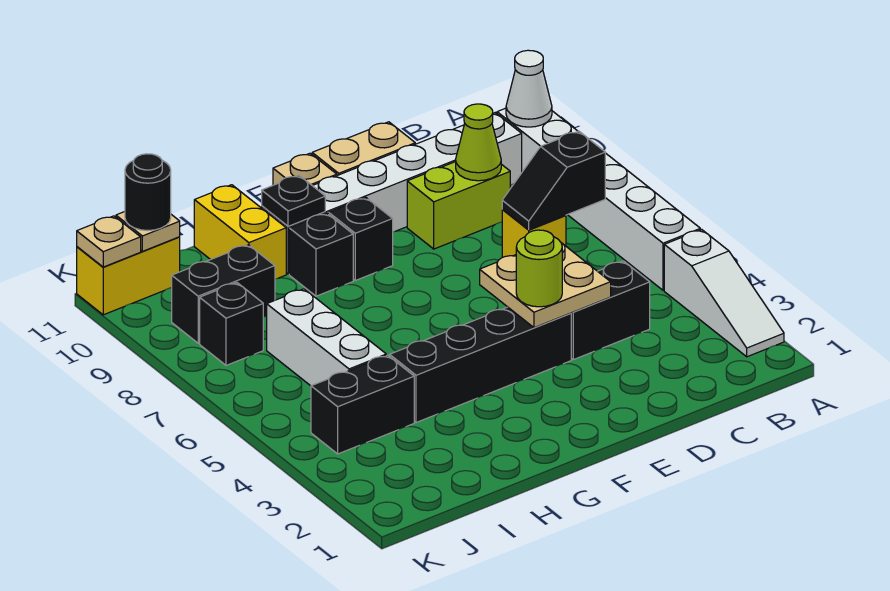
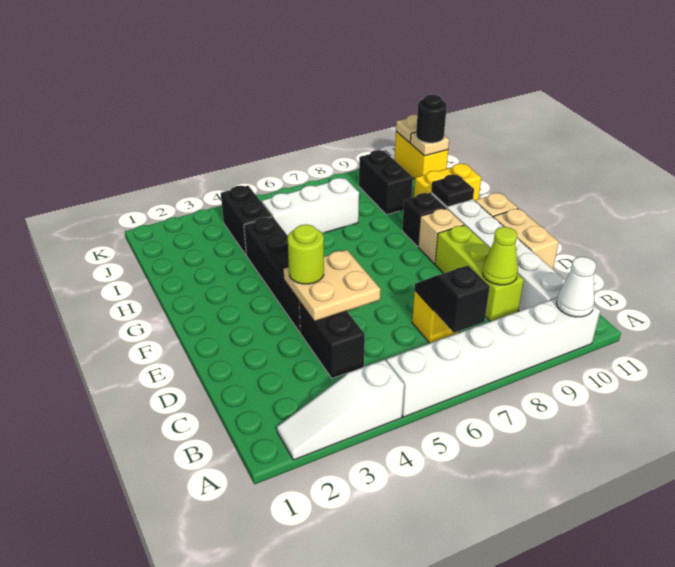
lime 1x2 brick [407,162,510,249] -> lime 1x3 brick [435,225,524,321]
black 1x1 brick [329,198,393,280] -> tan 1x1 brick [418,209,464,264]
black 1x1 brick [200,283,263,365] -> none

